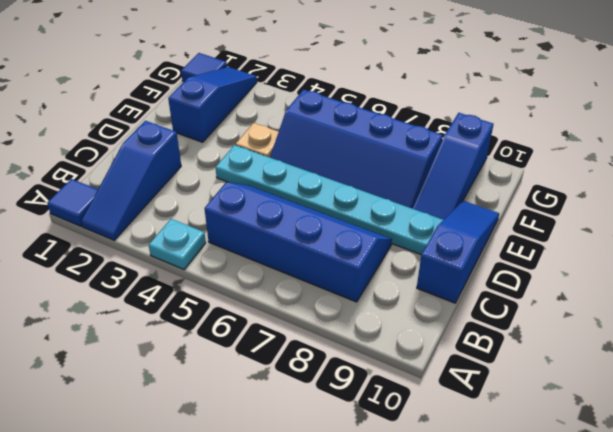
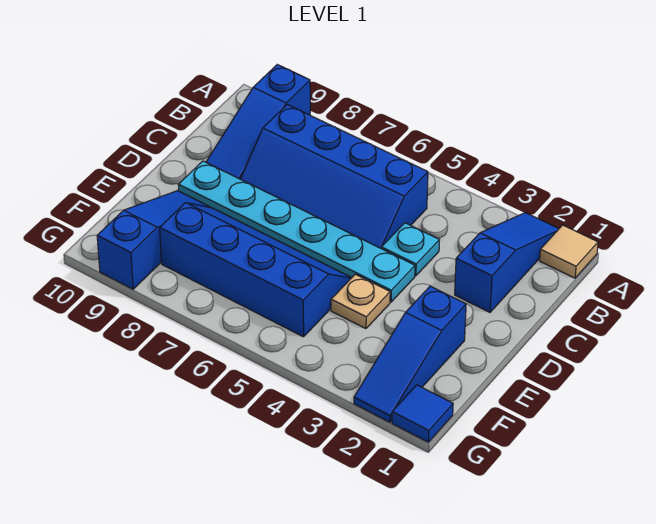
blue 1x1 tile [47,179,98,226] -> tan 1x1 tile [540,225,598,278]
cyan 1x1 plate [149,219,206,270] -> cyan 1x1 plate moved to [381,223,439,276]
blue 1x3 slope [417,201,499,303] -> blue 1x3 slope moved to [206,65,310,179]

